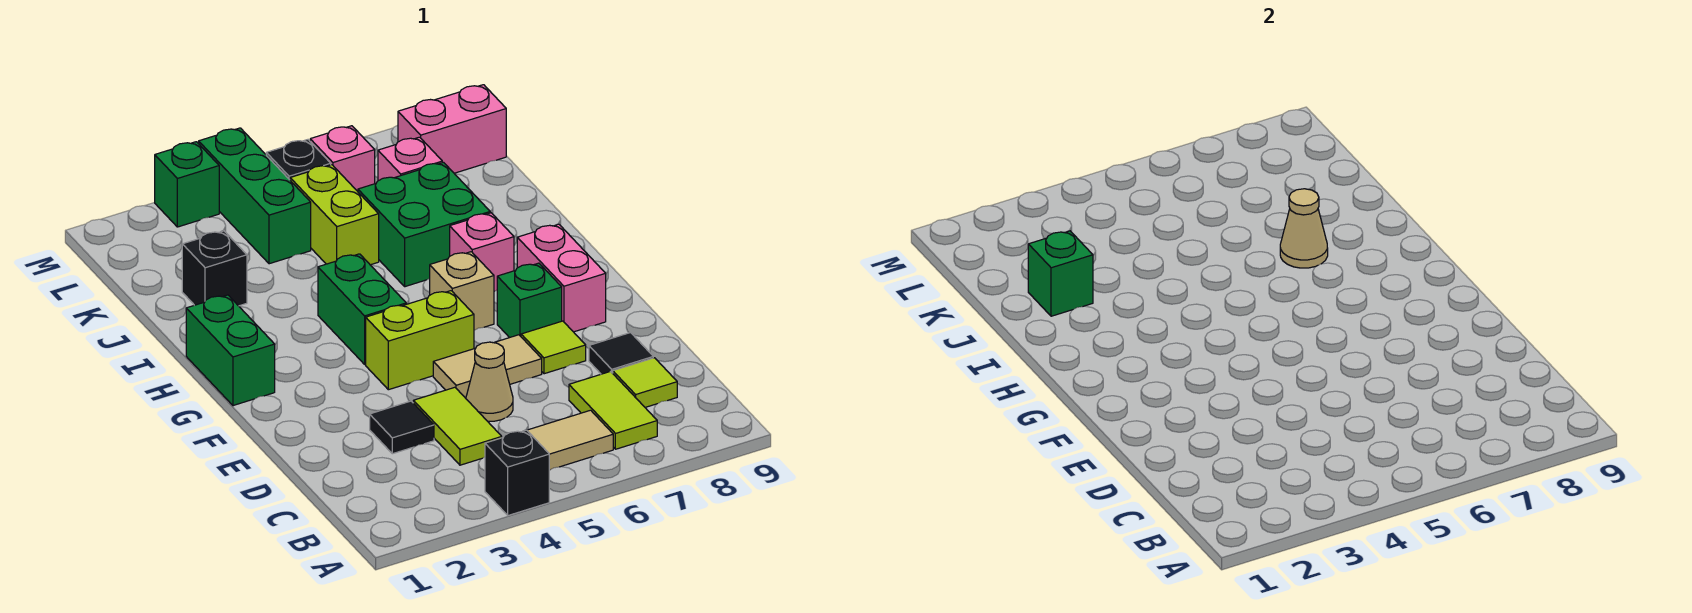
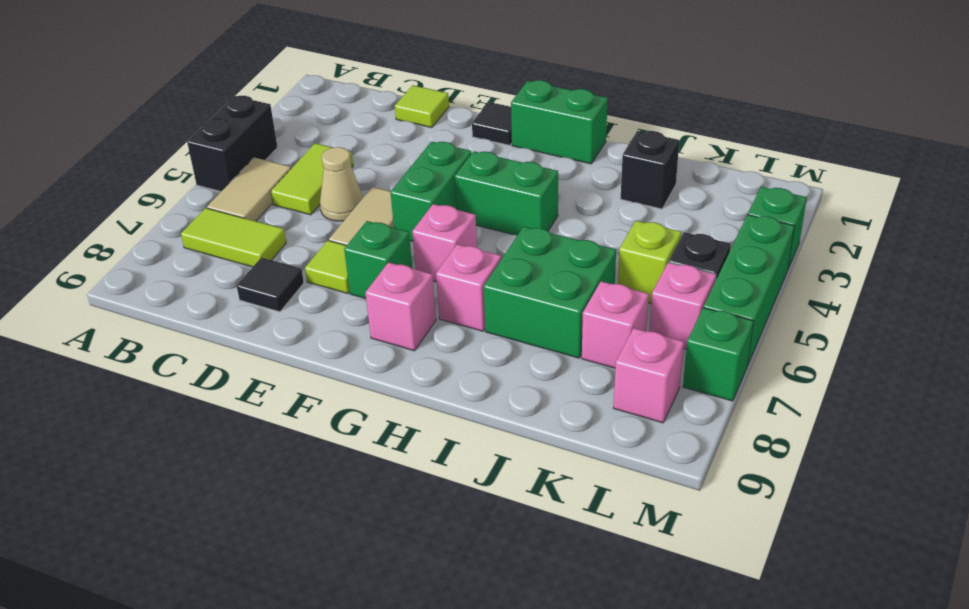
black 1x1 brick [485,430,549,515] -> black 1x2 brick [187,96,278,191]
lime 1x2 tile [413,387,502,465] -> lime 1x2 tile turned to [271,143,353,215]
lime 1x1 tile [613,358,677,407] -> lime 1x1 tile moved to [395,85,449,128]
black 1x1 tile [370,401,434,454] -> black 1x1 tile moved to [472,102,512,145]
lime 1x2 brick [366,291,474,390] -> green 1x2 brick [390,141,472,241]
pink 1x2 brick [517,224,606,332] -> pink 1x1 brick [365,262,436,351]
tan 1x1 brick [430,252,494,330] -> pink 1x1 brick [412,204,477,282]
tan 1x1 cone [1280,189,1328,268] -> none
green 1x1 brick [1028,231,1093,316] -> green 1x1 brick moved to [683,308,754,401]
lime 1x2 brick [290,165,379,265] -> lime 1x1 brick [618,221,681,303]
green 1x3 brick [199,128,311,264] -> green 1x3 brick turned to [704,215,794,366]
pink 1x2 brick [398,85,506,173] -> pink 1x1 brick [614,328,684,423]

